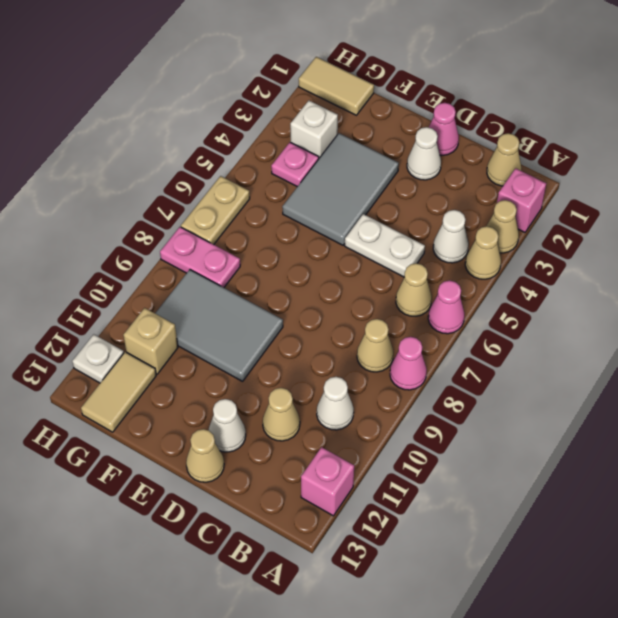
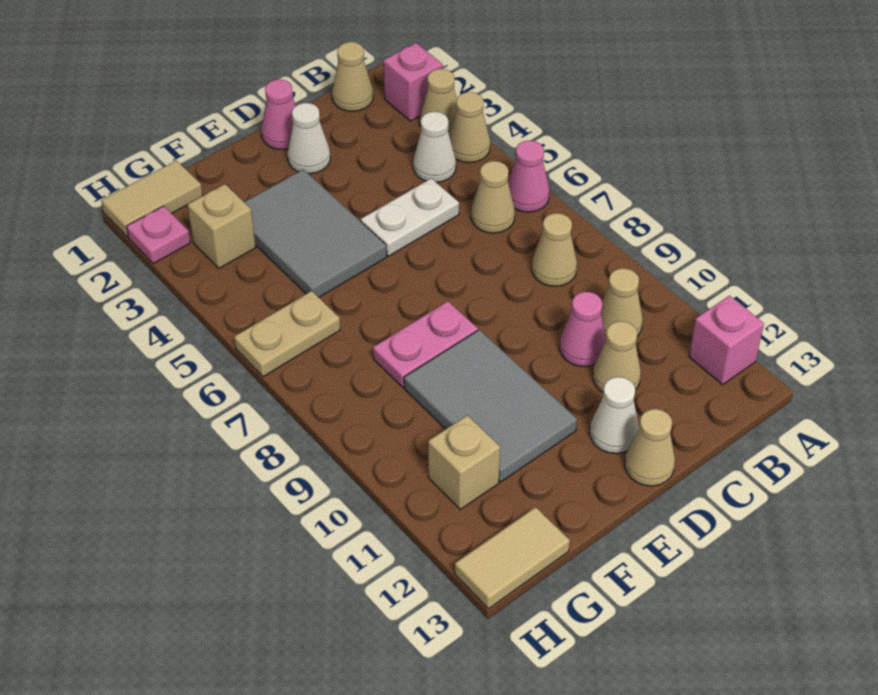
pink 1x1 cone [390,337,427,390] -> pink 1x1 cone moved to [560,292,606,367]
white 1x1 cone [317,377,354,430] -> tan 1x1 cone [601,268,642,336]
grey 2x3 tile [155,270,283,381] -> grey 2x3 tile turned to [404,330,577,482]
white 1x1 brick [290,101,338,158] -> tan 1x1 brick [188,184,256,268]
pink 1x1 plate [271,142,319,187] -> pink 1x1 plate moved to [126,206,190,264]
pink 1x2 plate [160,227,240,288] -> pink 1x2 plate moved to [373,301,478,387]
tan 1x2 tile [81,352,156,432] -> tan 1x2 tile turned to [455,507,570,609]
tan 1x2 plate [181,176,250,245] -> tan 1x2 plate turned to [234,291,340,377]
white 1x1 plate [72,334,124,383] -> none

